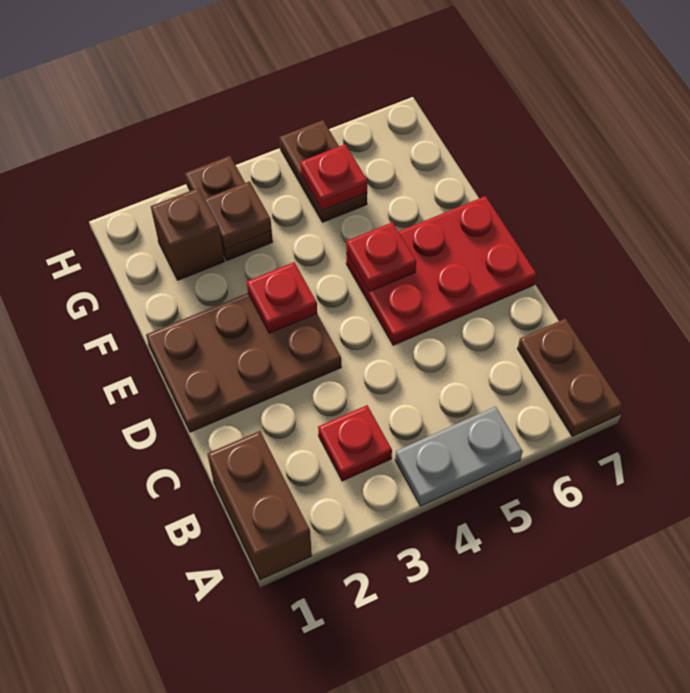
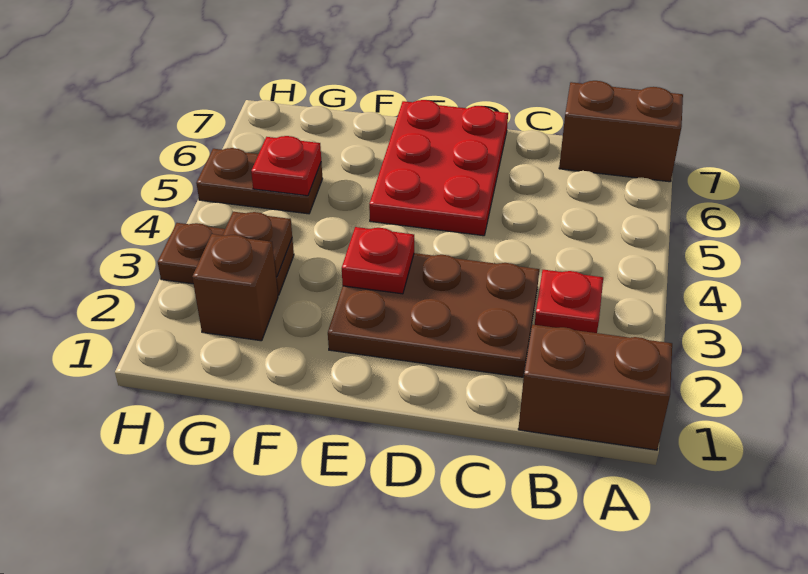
grey 1x2 plate [395,406,523,506] -> none
brown 1x2 plate [517,319,623,436] -> brown 1x2 brick [559,81,683,182]
brown 2x3 plate [146,293,341,432] -> brown 2x3 plate turned to [328,253,539,377]
red 1x1 plate [346,222,416,292] -> none

